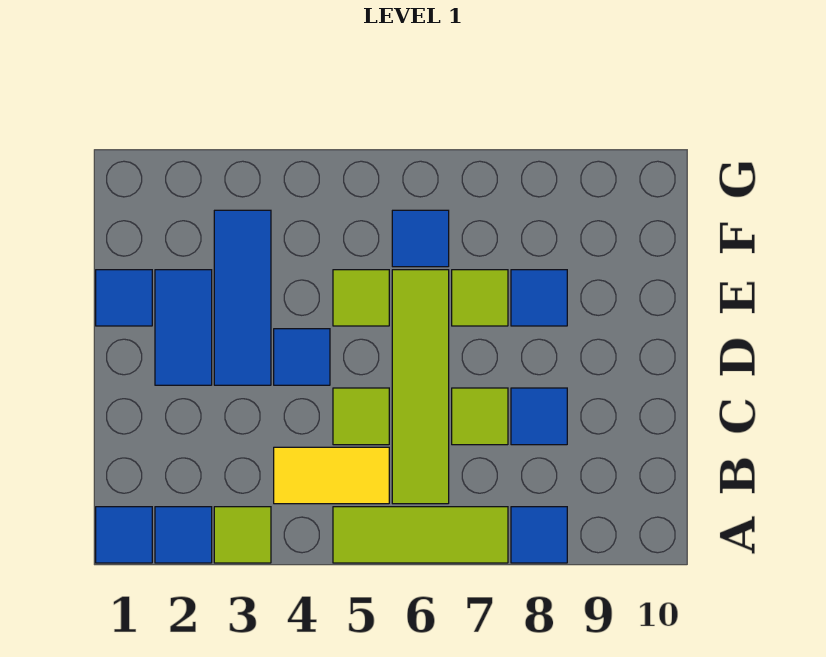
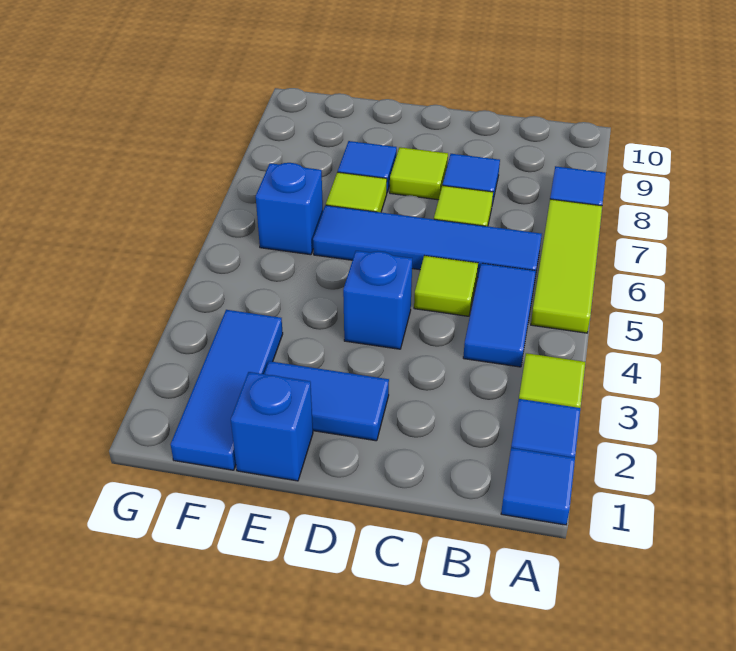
yellow 1x2 tile [274,447,389,504] -> blue 1x2 tile [463,263,536,367]
lime 1x4 tile [392,270,449,504] -> blue 1x4 tile [313,205,542,278]
blue 1x3 tile [214,210,271,385] -> blue 1x3 tile turned to [170,310,283,470]
blue 1x1 tile [274,329,330,385] -> blue 1x1 brick [343,251,412,349]
blue 1x1 tile [96,270,152,326] -> blue 1x1 brick [231,372,313,481]
lime 1x1 tile [333,270,389,326] -> lime 1x1 tile moved to [390,147,448,200]
blue 1x1 tile [392,210,449,267] -> blue 1x1 brick [256,163,323,255]

